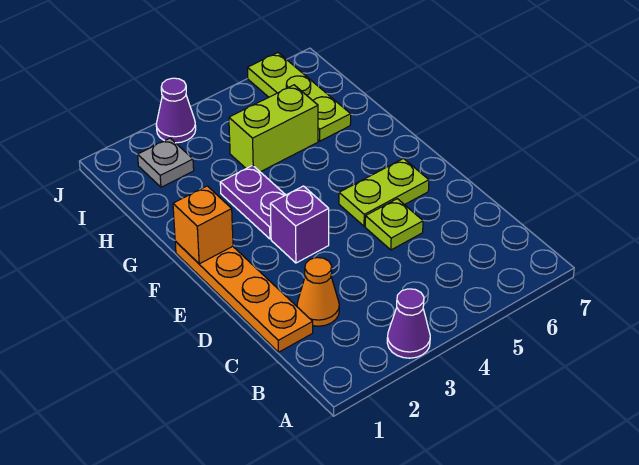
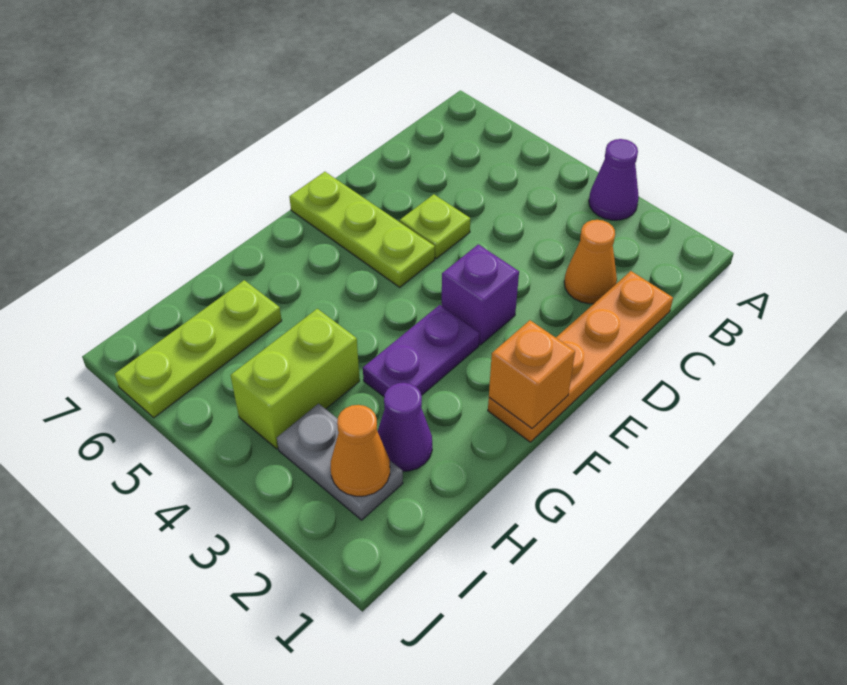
lime 1x2 plate [339,159,429,226] -> lime 1x3 plate [289,172,435,287]
lime 1x2 brick [229,85,318,172] -> lime 1x2 brick turned to [231,309,360,449]
grey 1x1 plate [138,138,194,187] -> grey 1x2 plate [277,404,403,520]
none -> orange 1x1 cone [331,405,390,496]
purple 1x1 cone [156,78,196,143] -> purple 1x1 cone moved to [377,383,432,471]

